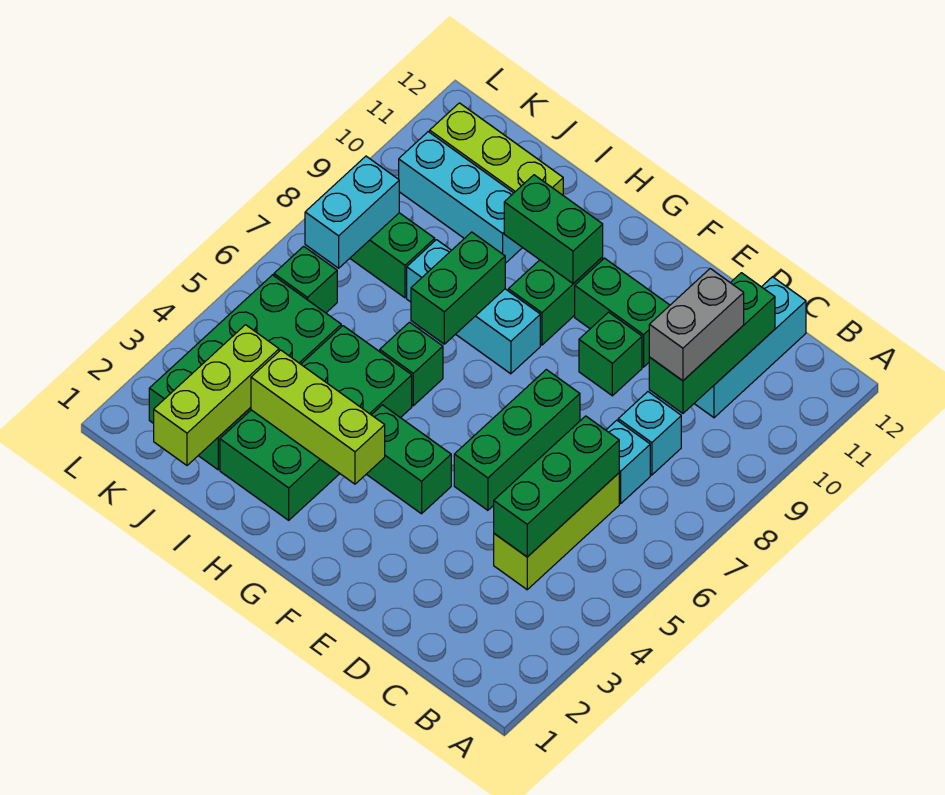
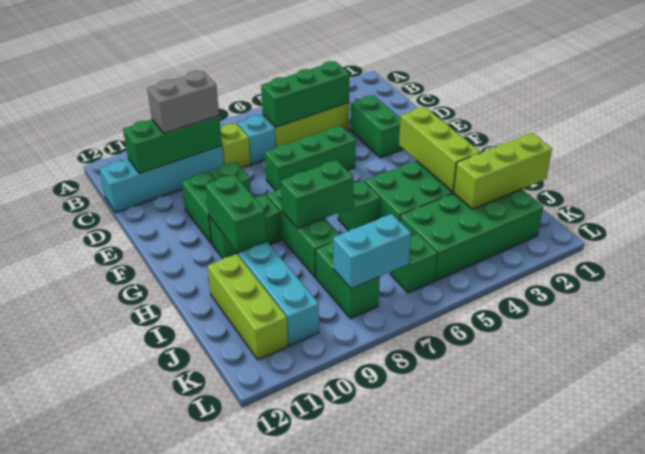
cyan 1x1 brick [618,392,681,475] -> lime 1x1 brick [221,123,251,168]
cyan 1x3 brick [694,277,806,418] -> cyan 1x4 brick [99,146,224,213]
green 1x2 brick [367,405,451,514] -> green 1x2 brick moved to [351,95,403,158]
cyan 1x3 brick [407,240,540,374] -> green 1x3 brick [267,188,340,277]

